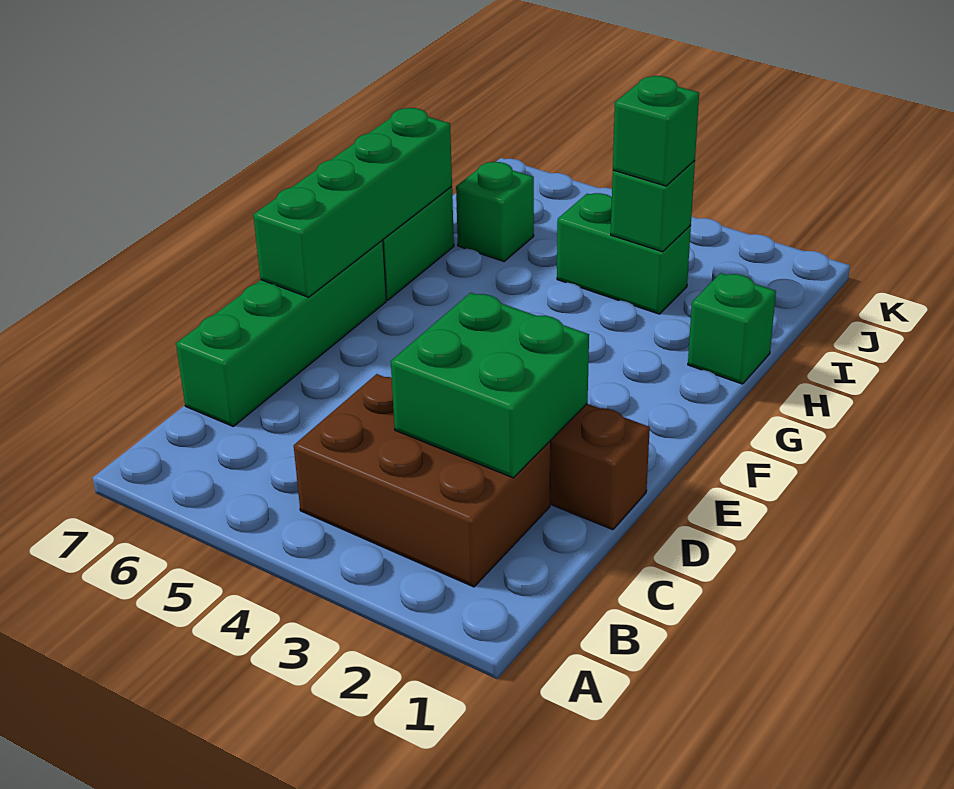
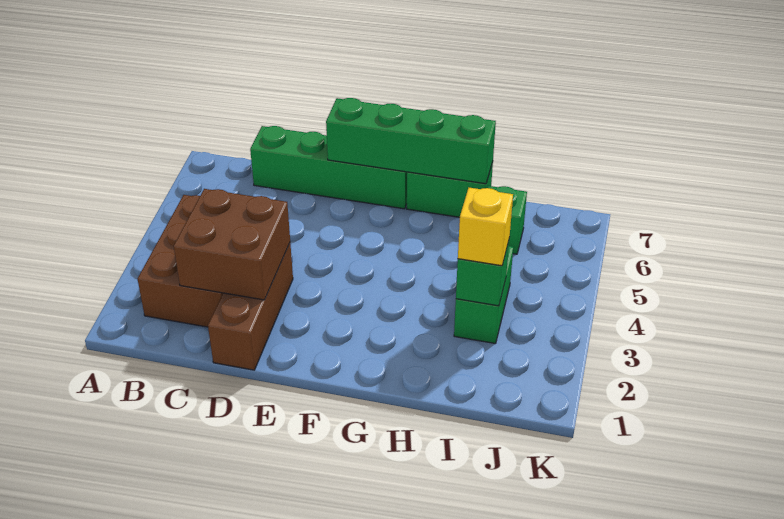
green 2x2 brick [391,293,589,478] -> brown 2x2 brick [174,189,290,300]
green 1x1 brick [688,273,776,384] -> none
green 1x1 brick [613,76,699,186] -> yellow 1x1 brick [458,188,513,266]

